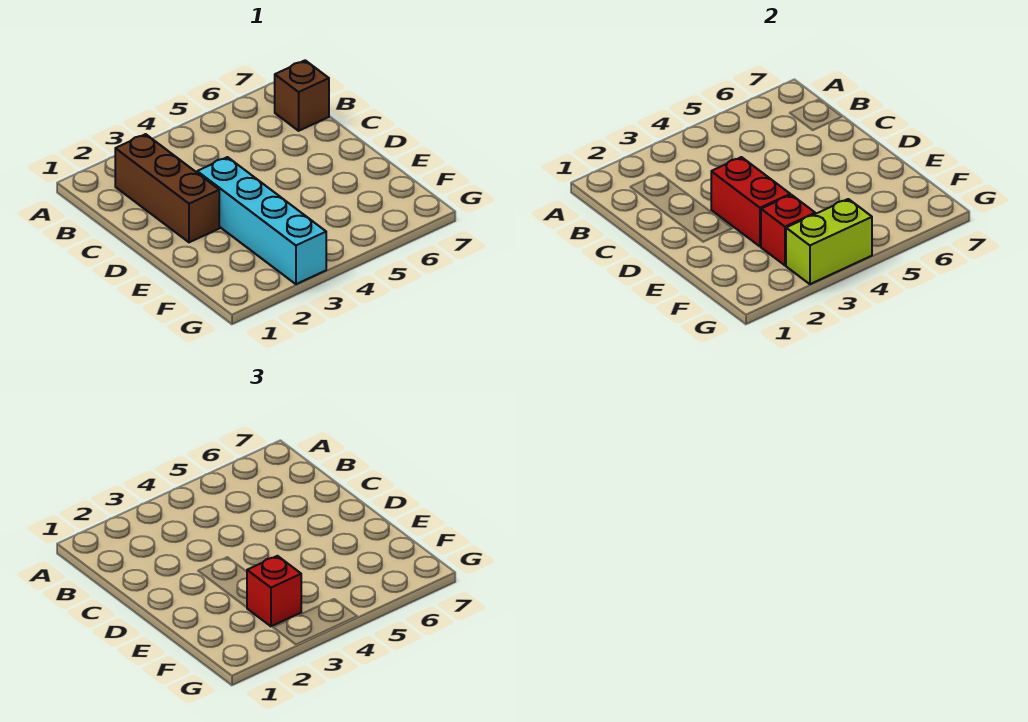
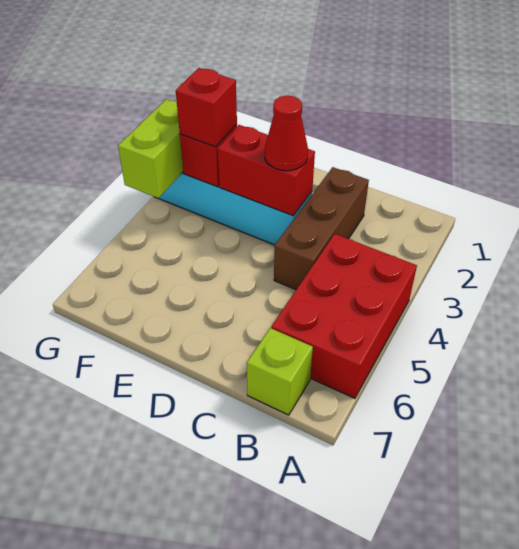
none -> red 2x3 brick [271,234,417,398]
brown 1x3 brick [115,134,219,242] -> brown 1x3 brick turned to [274,167,369,290]
brown 1x1 brick [275,60,329,131] -> lime 1x1 brick [247,328,313,415]
none -> red 1x1 cone [265,96,308,171]

